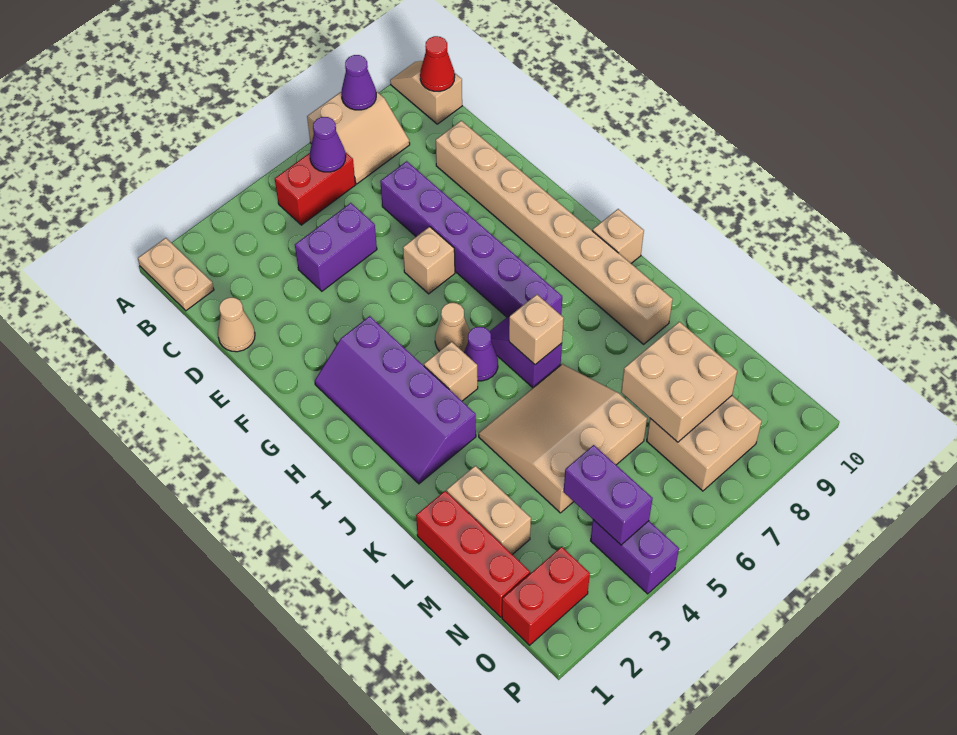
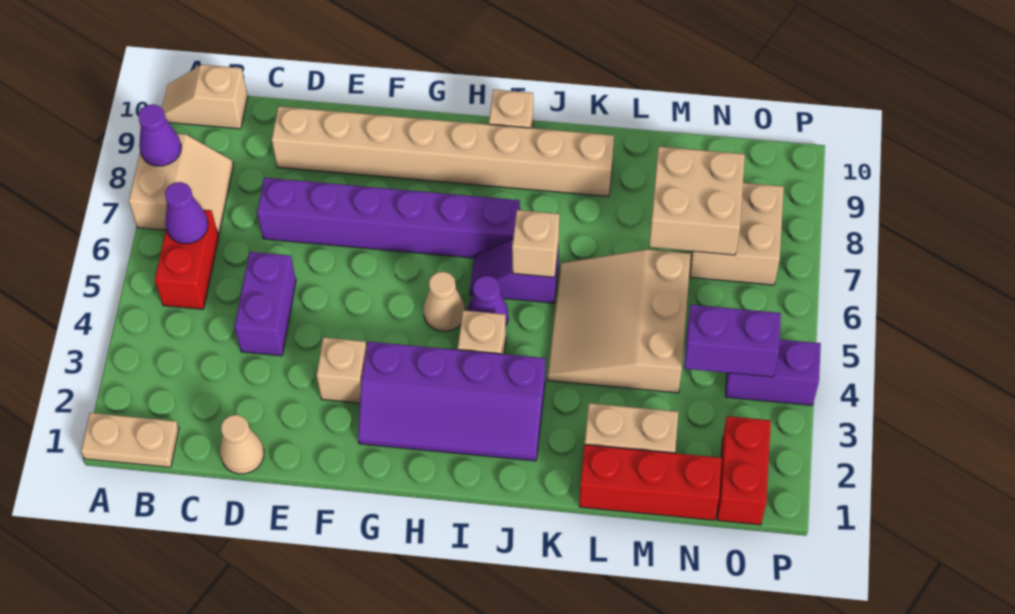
red 1x1 cone [420,36,455,91] -> none
tan 1x1 brick [403,227,455,294] -> tan 1x1 brick moved to [316,337,367,403]

